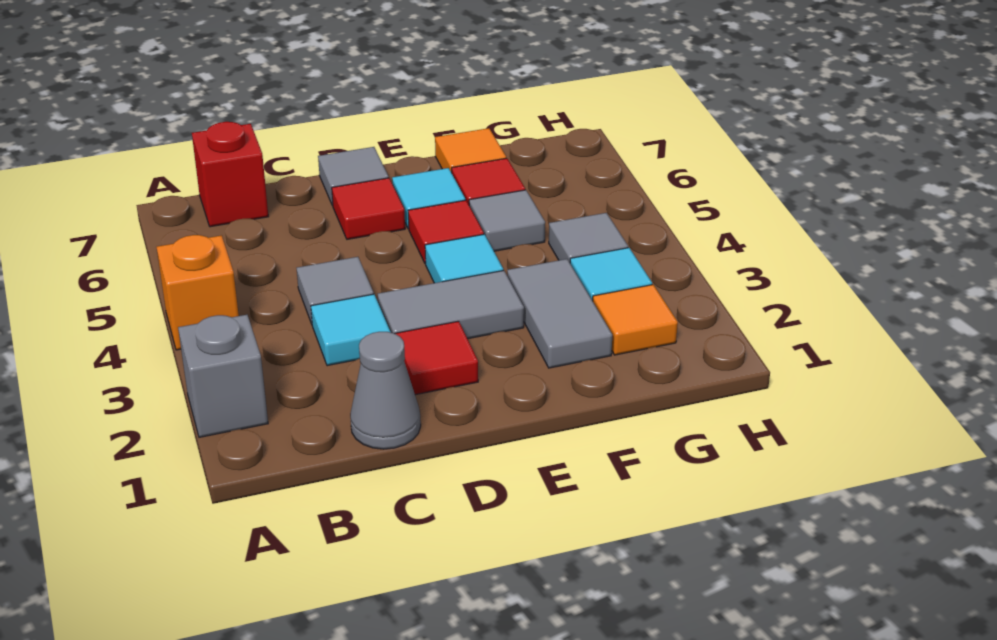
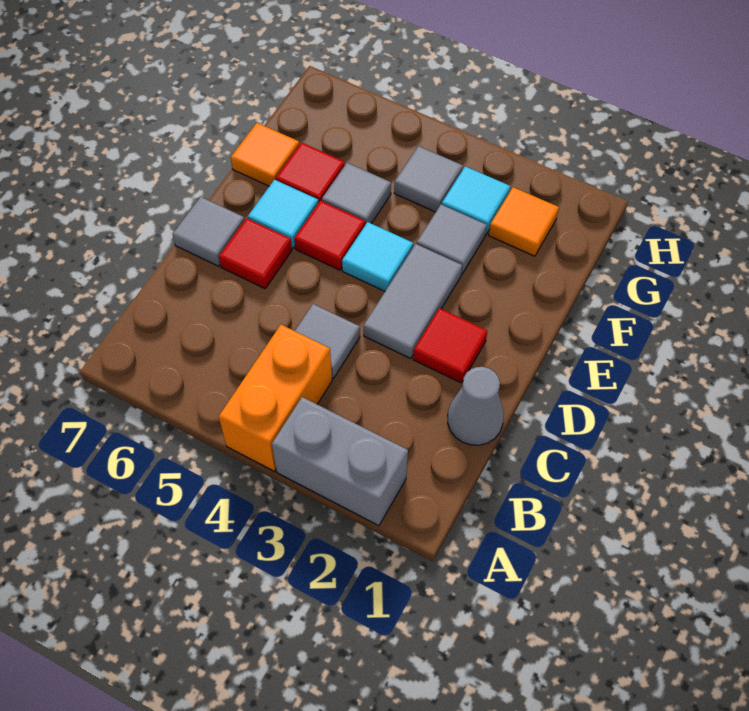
grey 1x1 brick [178,315,268,437] -> grey 1x2 brick [272,397,408,526]
orange 1x1 brick [157,235,239,350] -> orange 1x2 brick [219,325,332,471]
red 1x1 brick [192,122,269,227] -> none
cyan 1x1 tile [311,294,390,366] -> none
grey 1x2 tile [507,259,612,368] -> grey 1x1 tile [417,205,487,274]

